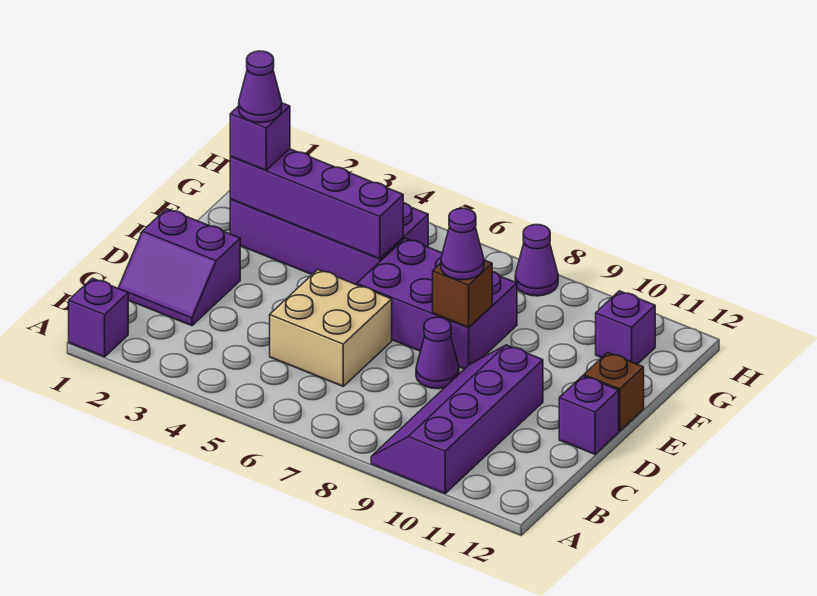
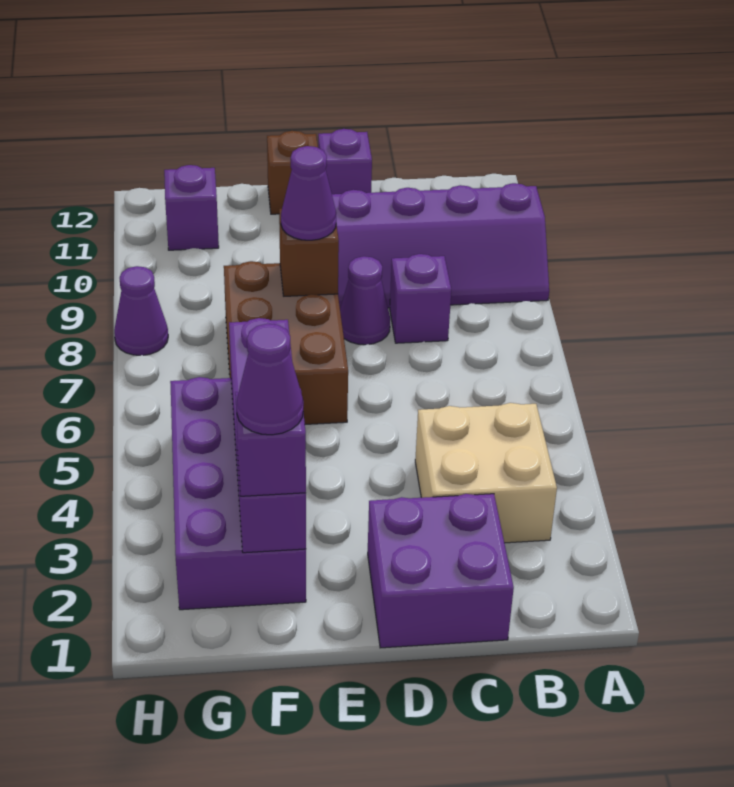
purple 1x1 brick [69,278,128,357] -> purple 1x1 brick moved to [390,254,451,343]
purple 2x2 slope [118,209,240,326] -> purple 2x2 brick [368,494,514,648]
tan 2x2 brick [270,270,392,386] -> tan 2x2 brick moved to [415,403,557,543]
purple 2x3 brick [357,238,517,369] -> brown 2x3 brick [224,261,348,424]

